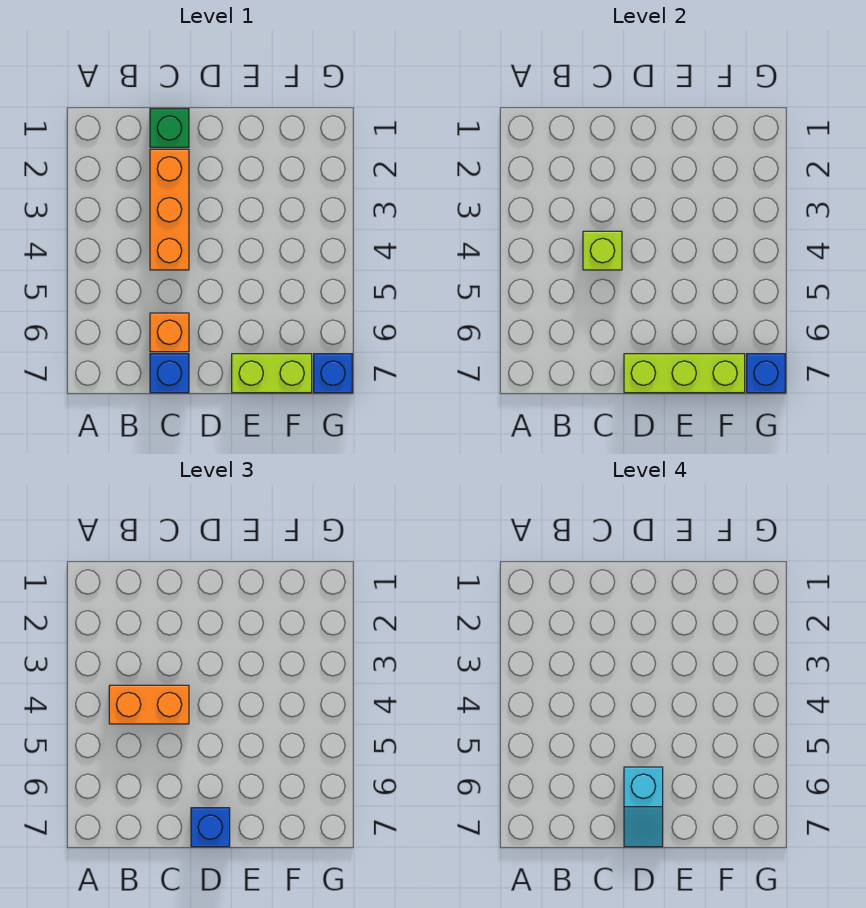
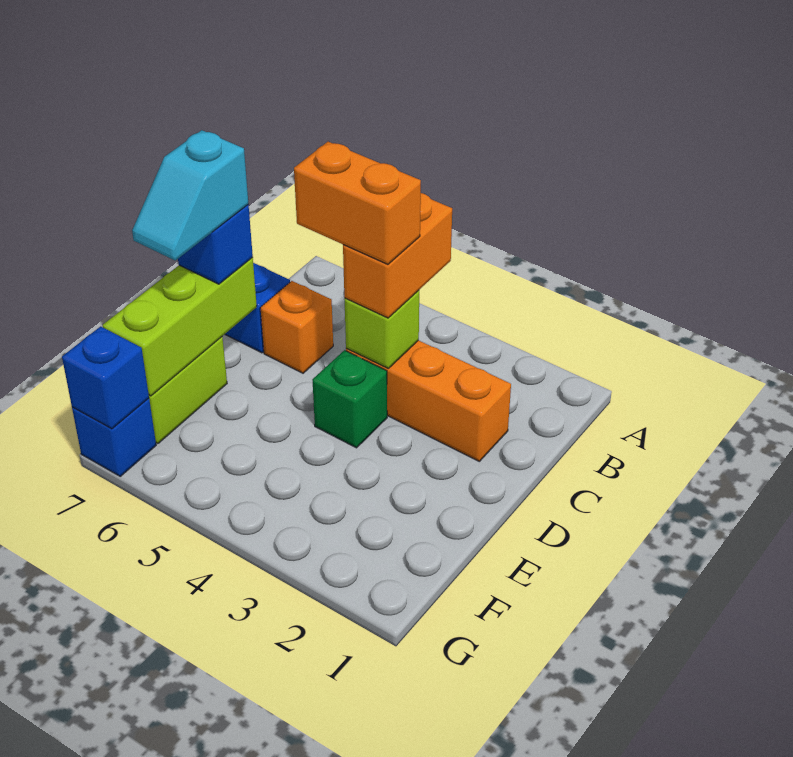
green 1x1 brick [150,109,189,147] -> green 1x1 brick moved to [313,350,387,448]
none -> orange 1x2 brick [294,142,421,264]
cyan 1x2 slope [624,767,663,847] -> cyan 1x2 slope turned to [132,130,248,260]

